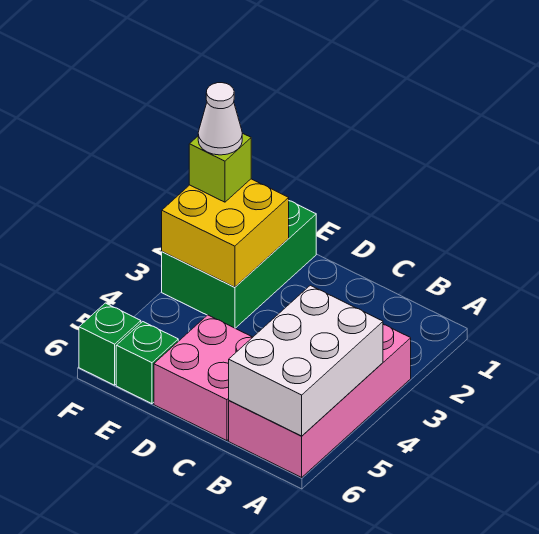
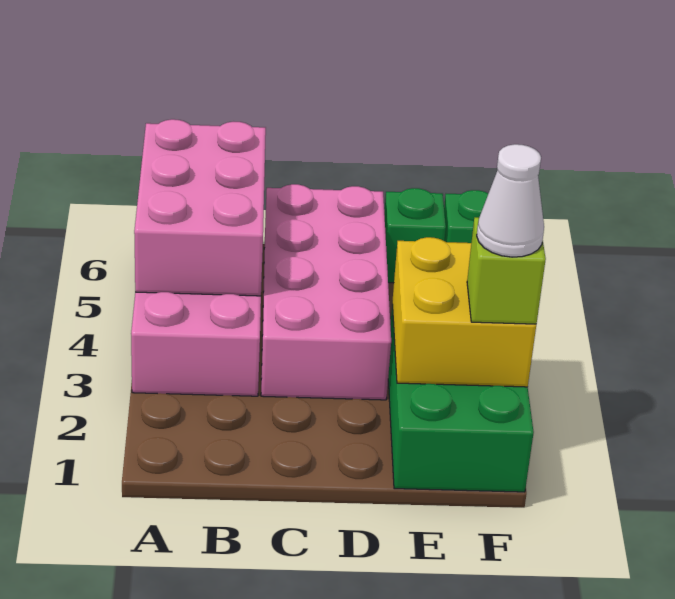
white 2x3 brick [229,285,383,436] -> pink 2x3 brick [134,119,266,296]
pink 2x2 brick [154,315,253,441] -> pink 2x4 brick [261,184,391,400]

